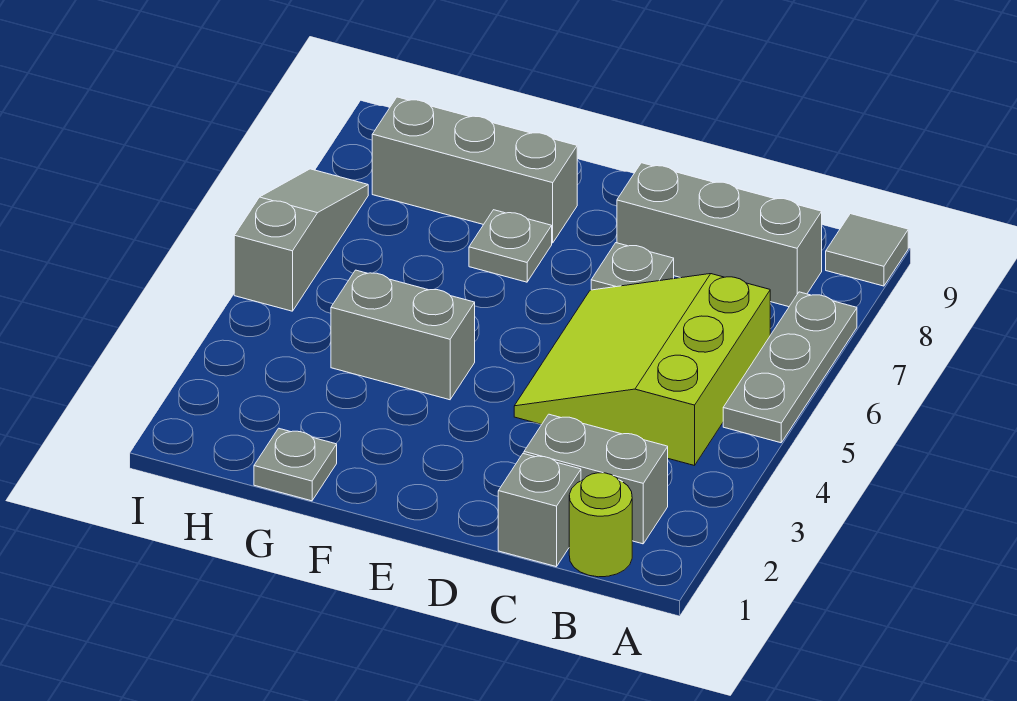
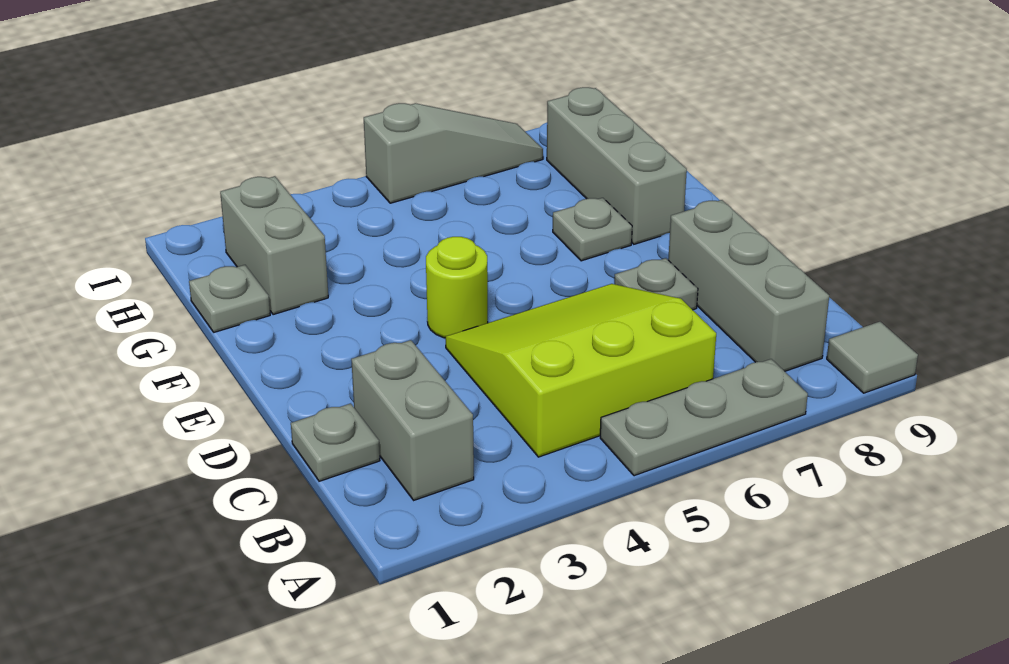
lime 1x1 round brick [569,473,632,577] -> lime 1x1 round brick moved to [426,237,488,338]
grey 1x1 brick [498,454,581,567] -> grey 1x1 plate [291,403,380,481]
grey 1x2 brick [331,270,475,400] -> grey 1x2 brick moved to [220,176,328,315]

